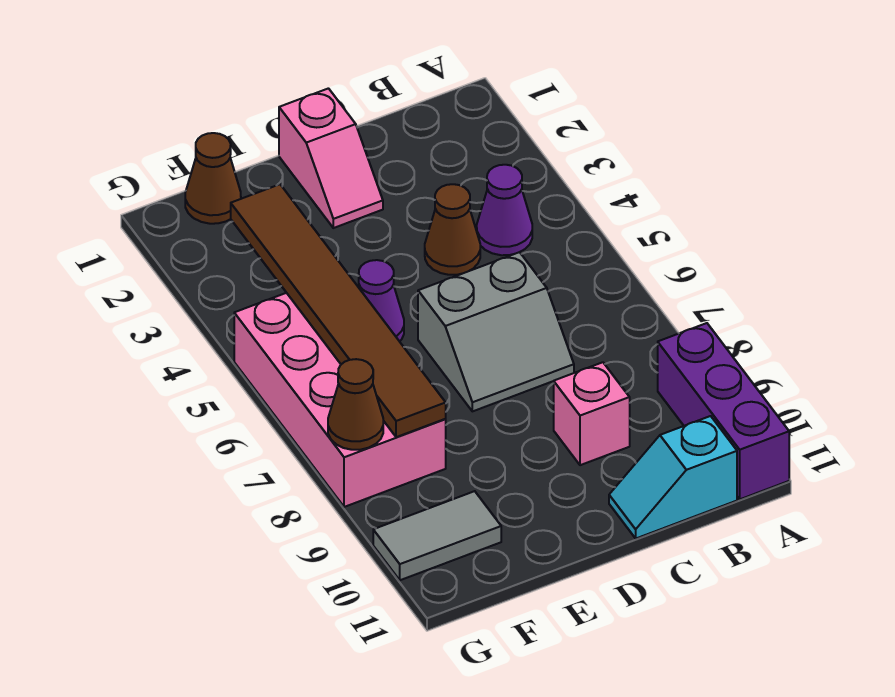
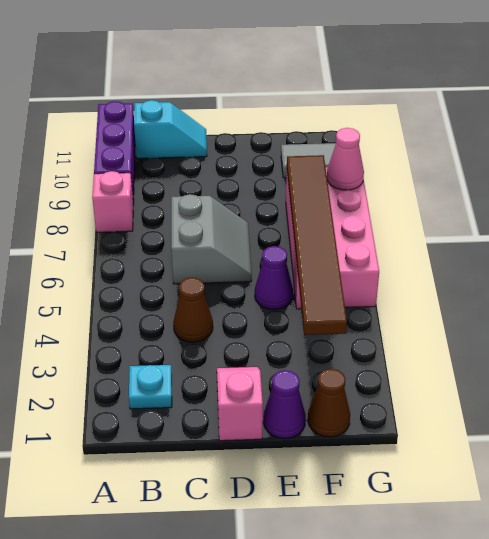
none -> cyan 1x1 plate [129,365,172,409]
purple 1x1 cone [477,165,532,255] -> purple 1x1 cone moved to [263,370,306,438]
grey 2x2 slope [418,252,574,411] -> grey 2x2 slope turned to [171,194,252,284]
pink 1x1 brick [554,362,630,465] -> pink 1x1 brick moved to [92,171,133,232]
brown 1x1 cone [328,359,383,450] -> pink 1x1 cone [327,128,364,190]

